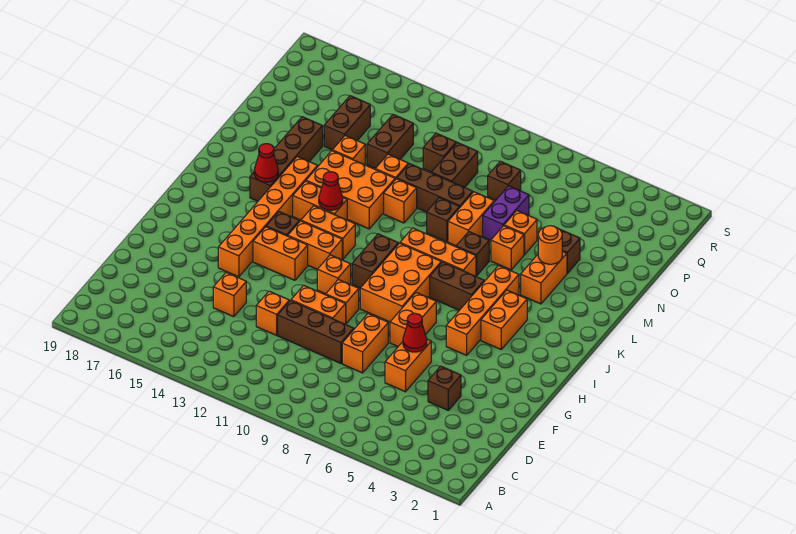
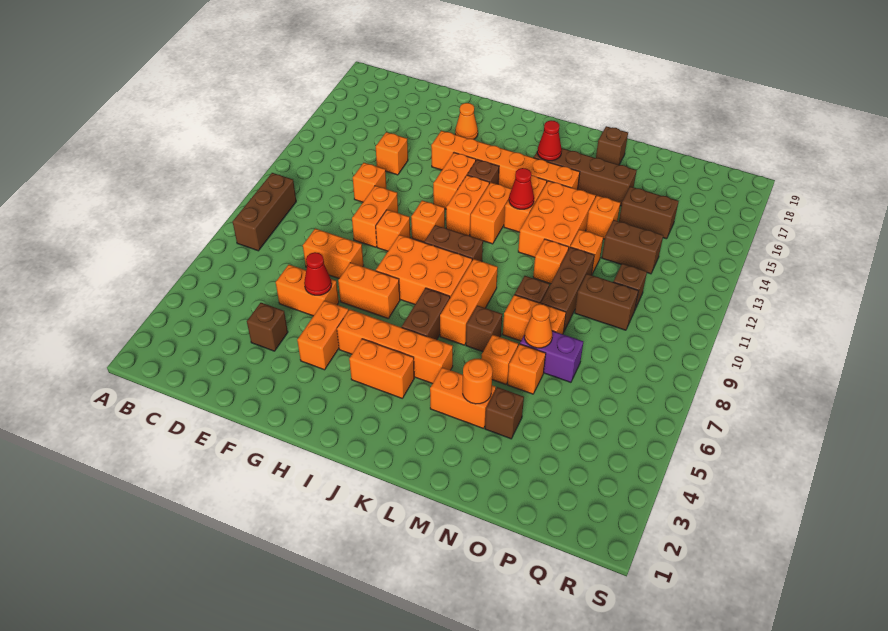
brown 1x3 brick [278,301,354,363] -> brown 1x3 brick moved to [233,173,296,251]
none -> orange 1x2 brick [297,301,349,370]
none -> orange 1x1 cone [455,103,478,139]
none -> orange 1x1 cone [524,304,553,348]
brown 1x1 brick [488,161,521,200] -> brown 1x1 brick moved to [596,126,628,165]

